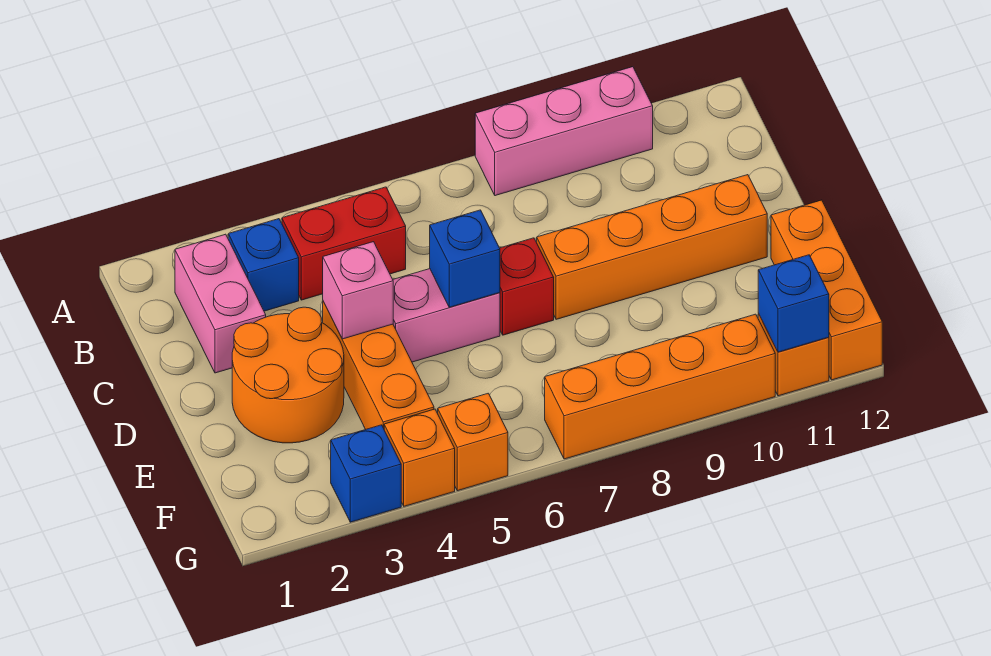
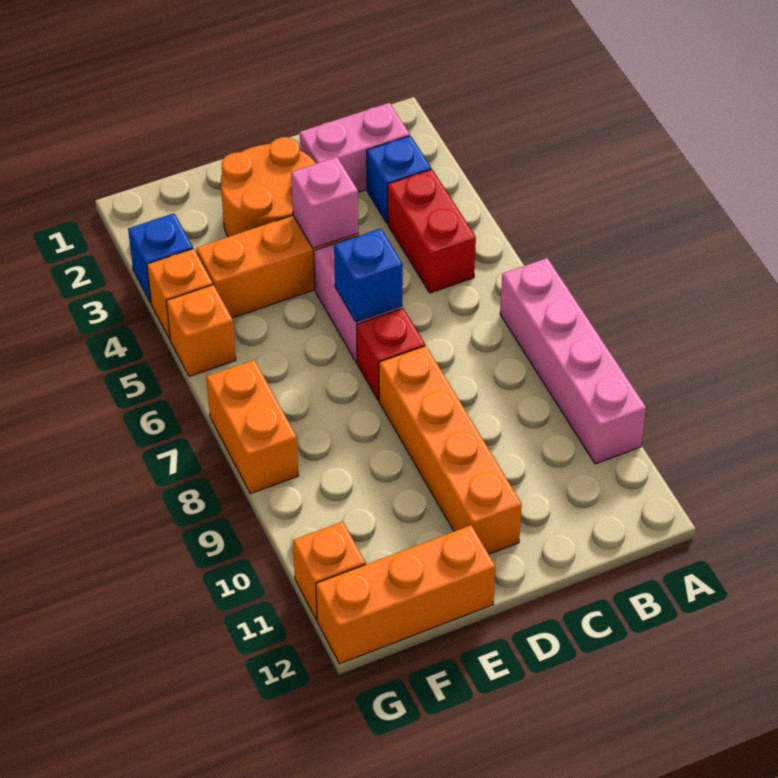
pink 1x3 brick [475,67,653,196] -> pink 1x4 brick [500,258,646,464]
orange 1x4 brick [545,314,775,459] -> orange 1x2 brick [206,360,298,494]
blue 1x1 brick [758,255,829,352] -> none

